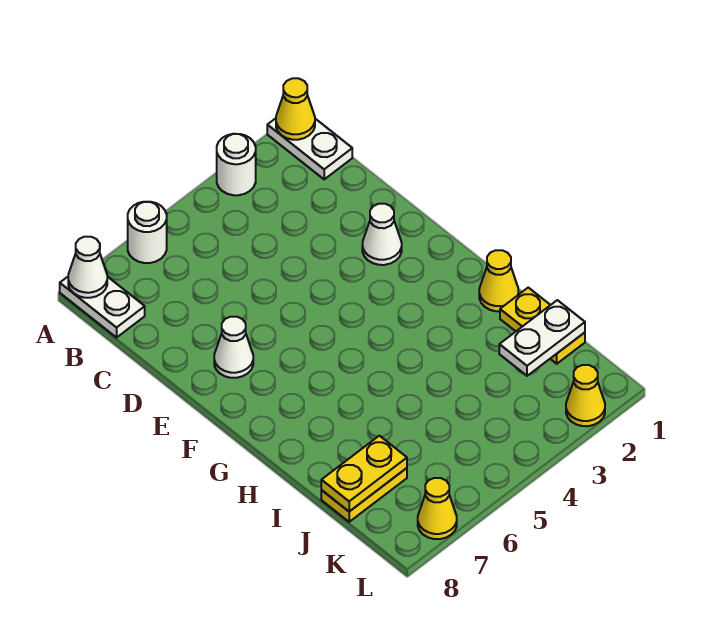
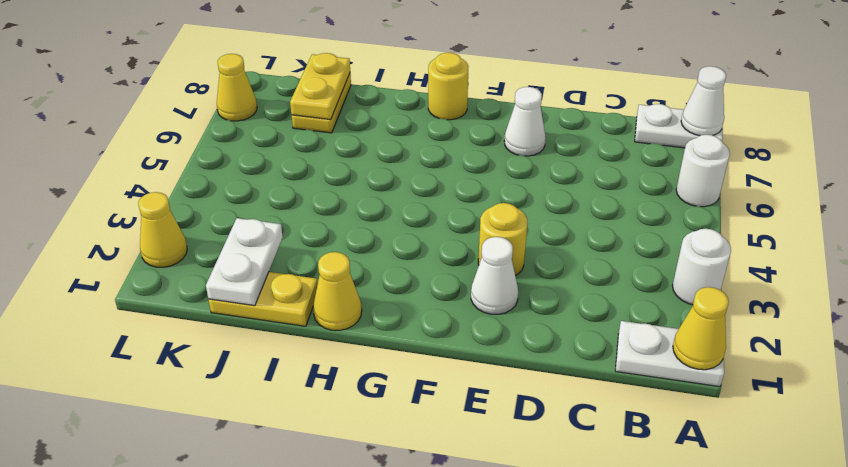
none -> yellow 1x1 round brick [478,203,527,276]
none -> yellow 1x1 round brick [428,53,469,120]

